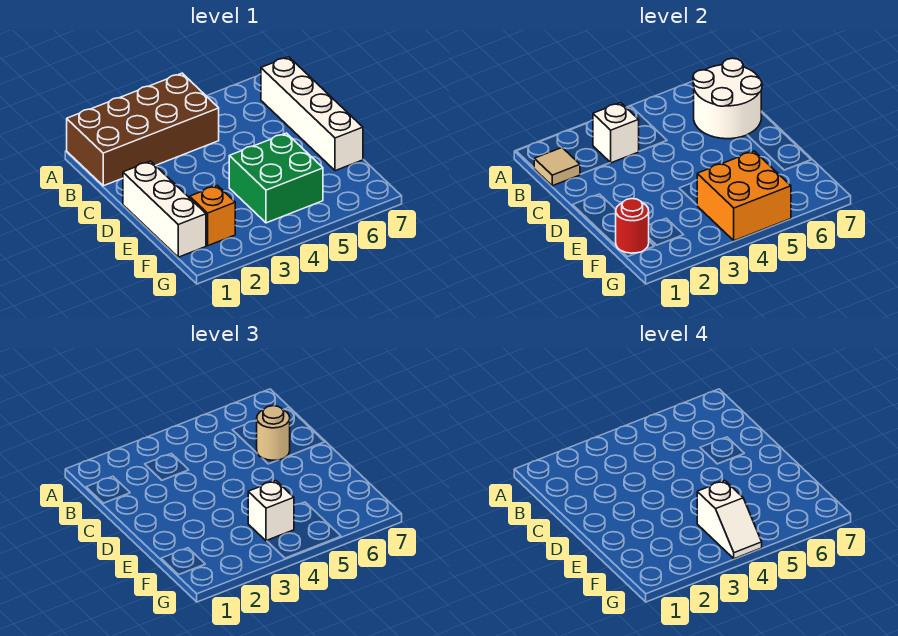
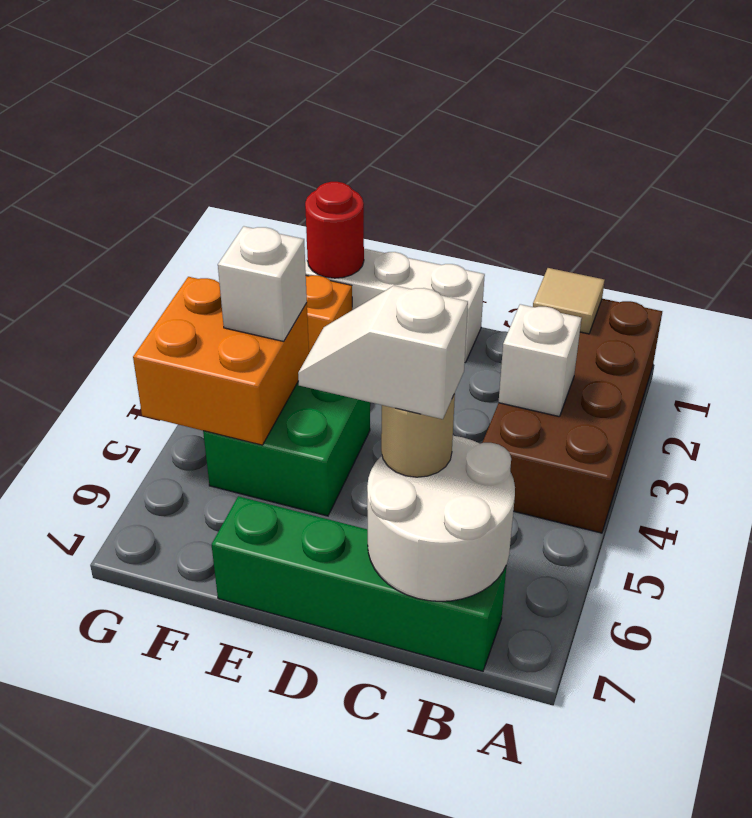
white 1x4 brick [261,57,363,171] -> green 1x4 brick [212,496,506,671]
white 1x2 slope [697,481,762,559] -> white 1x2 slope moved to [298,286,468,419]

